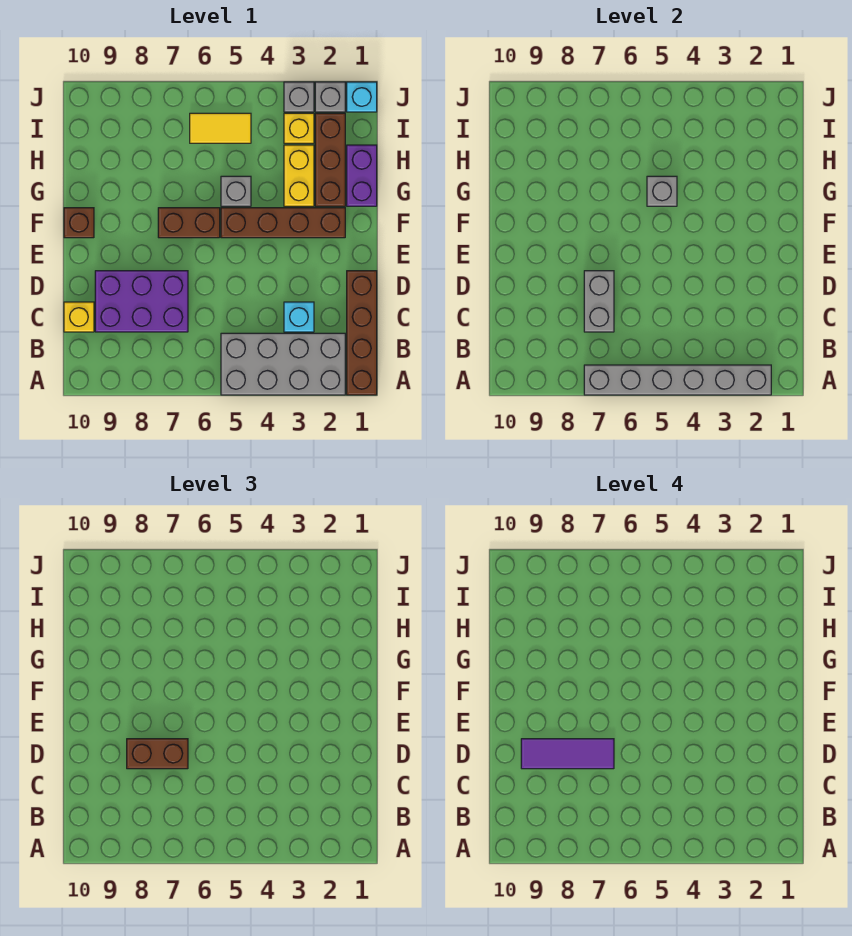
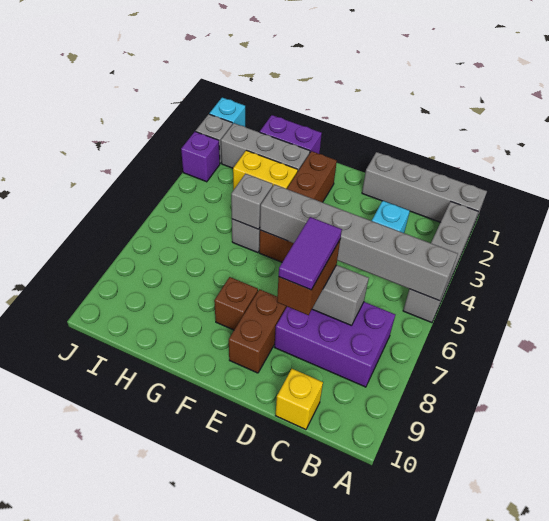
brown 1x4 brick [347,271,377,395] -> grey 1x4 brick [362,152,487,229]
grey 2x4 brick [221,333,345,395] -> grey 1x4 brick [403,202,478,323]
grey 1x6 brick [584,365,771,395] -> grey 1x6 brick turned to [260,184,458,301]
purple 2x3 brick [95,271,188,332] -> purple 2x3 brick turned to [275,302,395,387]
purple 1x3 tile [521,739,614,769] -> purple 1x2 tile [279,217,342,290]
brown 1x2 brick [158,208,220,238] -> brown 1x2 brick moved to [229,289,287,373]
brown 1x1 brick [64,208,94,238] -> brown 1x1 brick moved to [214,277,258,330]
brown 1x3 brick [315,113,345,206] -> grey 1x3 brick [221,123,310,171]
yellow 1x1 brick [284,113,314,143] -> none
yellow 1x2 tile [190,113,251,143] -> none
grey 1x1 brick [284,82,314,112] -> purple 1x1 brick [181,131,220,182]

